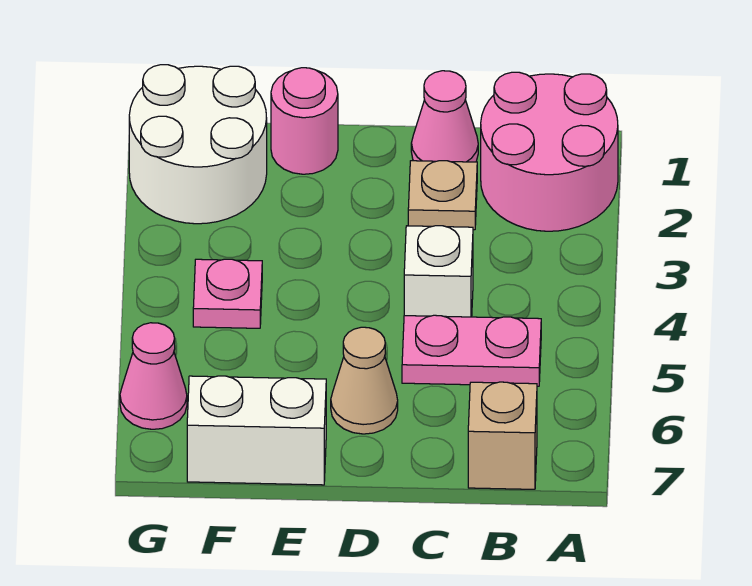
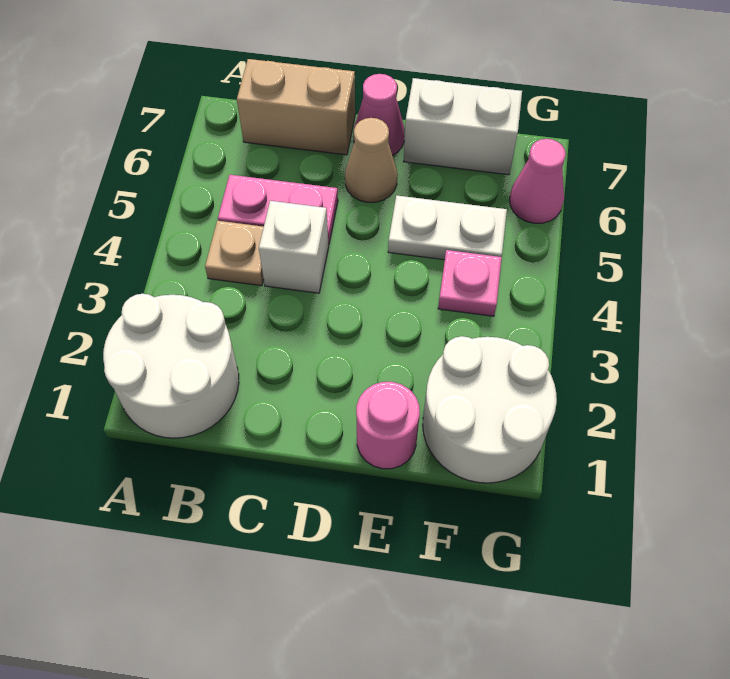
pink 2x2 round brick [481,72,618,231] -> white 2x2 round brick [103,294,239,438]
tan 1x1 brick [468,382,537,489] -> tan 1x2 brick [237,59,355,155]
pink 1x1 cone [411,71,478,162] -> pink 1x1 cone moved to [354,74,405,155]
tan 1x1 plate [408,161,477,230] -> tan 1x1 plate moved to [205,221,264,286]
none -> white 1x2 plate [388,195,507,260]

